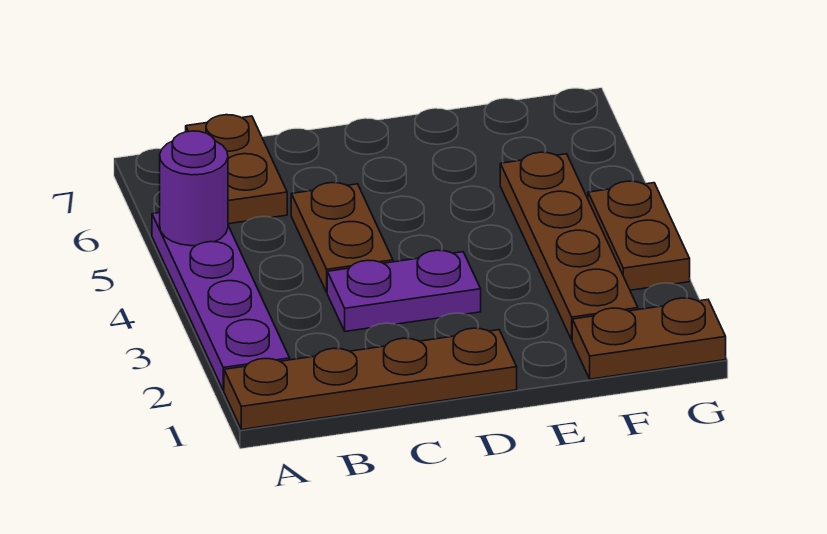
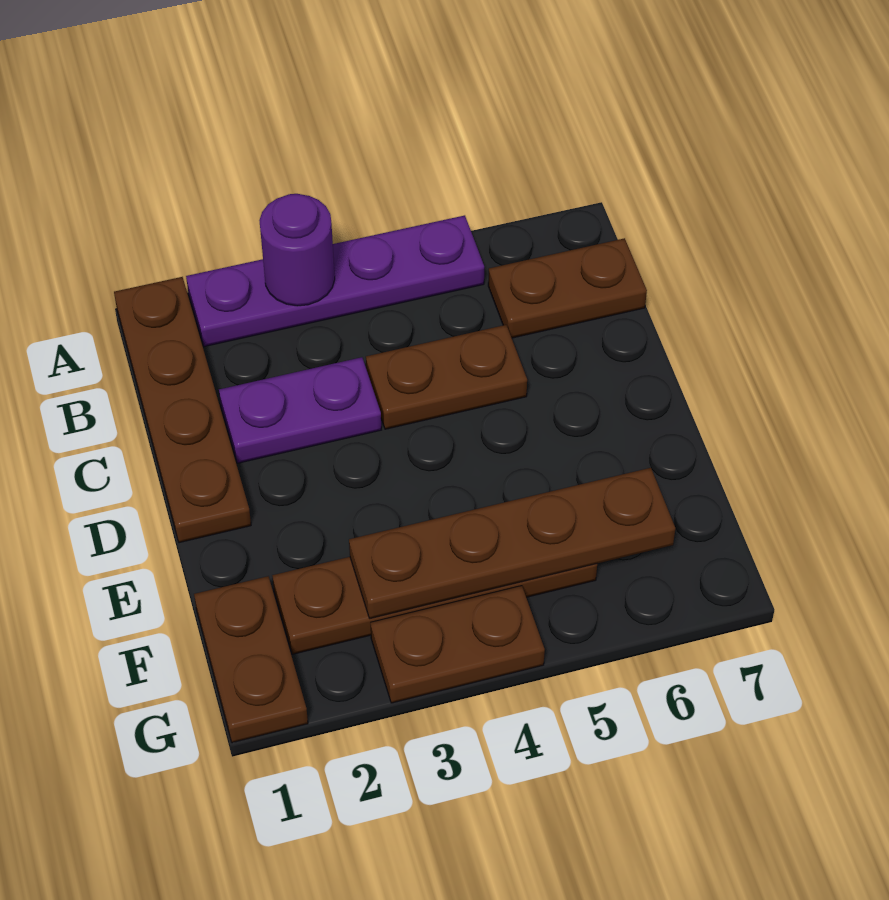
purple 1x1 round brick [160,131,228,246] -> purple 1x1 round brick moved to [259,194,335,306]
purple 1x2 plate [327,250,481,331] -> purple 1x2 plate turned to [219,357,381,463]
none -> brown 1x4 plate [349,468,676,618]

